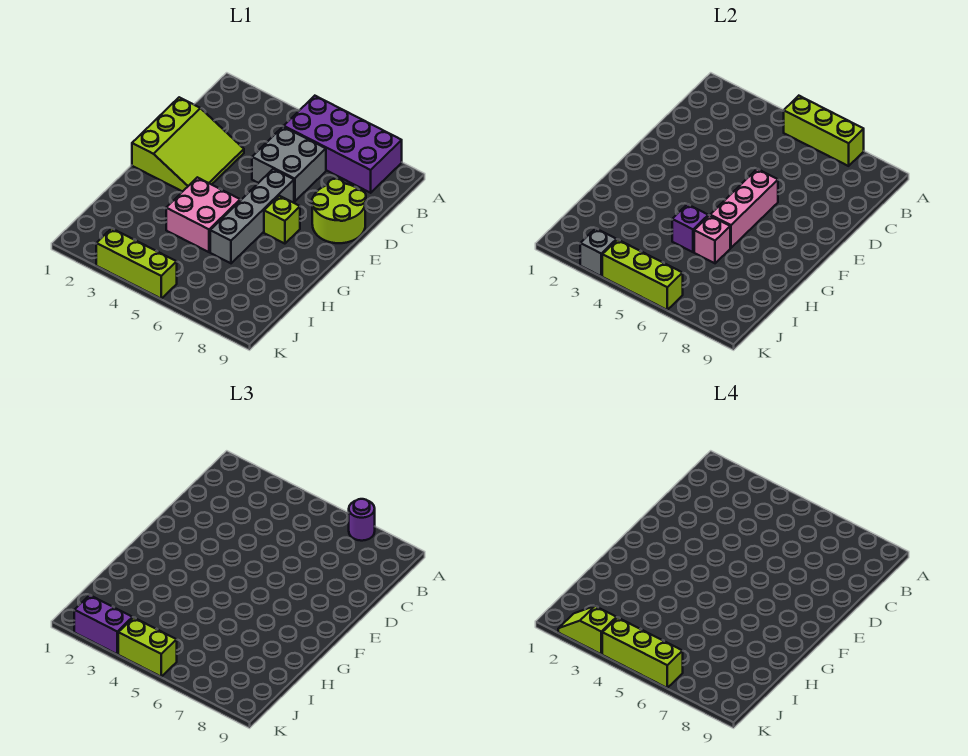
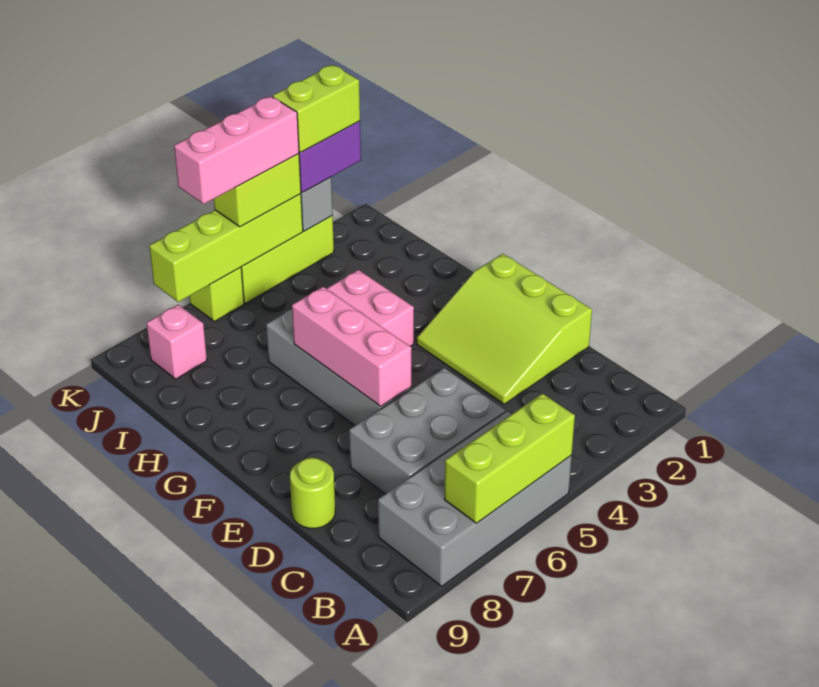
purple 2x4 brick [284,96,402,193] -> grey 2x4 brick [378,411,572,586]
purple 1x1 round brick [349,499,375,541] -> none
grey 2x2 brick [252,127,326,201] -> grey 2x3 brick [349,368,506,494]
lime 2x2 round brick [312,179,366,243] -> lime 1x1 round brick [290,458,335,528]
lime 1x1 brick [264,196,300,244] -> lime 1x1 brick moved to [189,267,244,321]
purple 1x1 brick [672,204,708,252] -> none
pink 1x1 brick [694,215,730,263] -> pink 1x1 brick moved to [146,305,207,379]
lime 1x2 slope [558,606,617,654] -> lime 1x2 brick [273,65,360,152]
lime 1x3 brick [602,239,683,310] -> lime 1x4 brick [149,194,303,302]
lime 1x3 brick [602,617,683,688] -> pink 1x3 brick [174,96,299,204]

